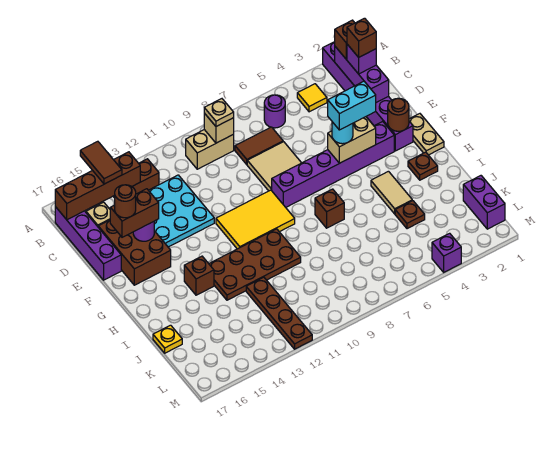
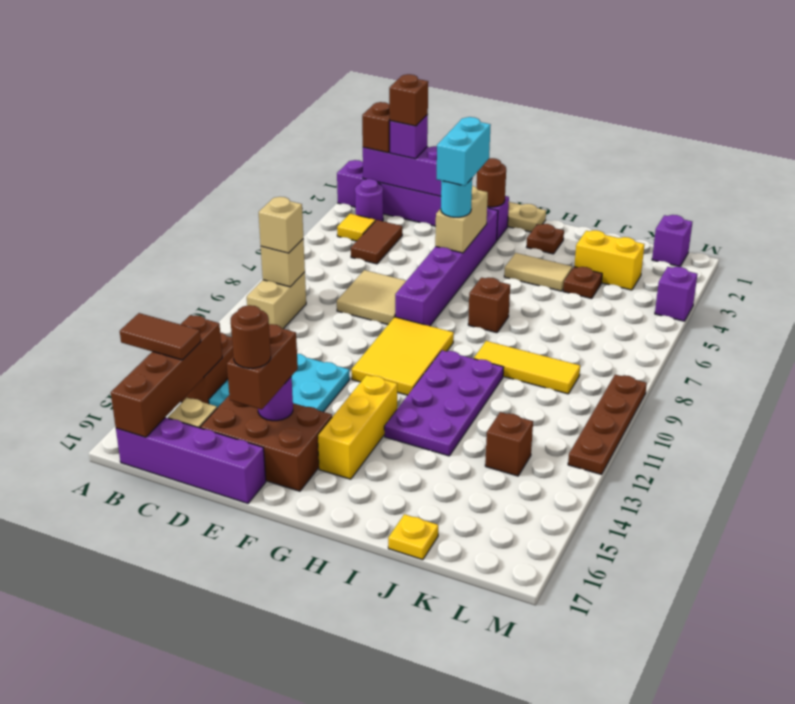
purple 1x1 round brick [264,95,285,128] -> purple 1x1 round brick moved to [355,179,383,221]
tan 1x1 plate [204,99,234,126] -> tan 1x1 brick [259,197,303,253]
brown 1x2 tile [235,127,283,165] -> brown 1x2 tile moved to [351,220,402,264]
none -> yellow 1x3 brick [318,375,397,479]
brown 2x4 plate [209,229,301,300] -> purple 2x4 plate [384,350,504,456]
brown 1x1 brick [184,256,214,295] -> brown 1x1 brick moved to [485,412,533,476]
none -> yellow 1x3 tile [474,341,580,394]
none -> yellow 1x2 brick [574,230,644,290]
brown 1x4 plate [246,277,312,349] -> brown 1x4 plate turned to [568,375,647,475]
purple 1x2 brick [463,176,505,229] -> purple 1x1 brick [652,215,692,267]

